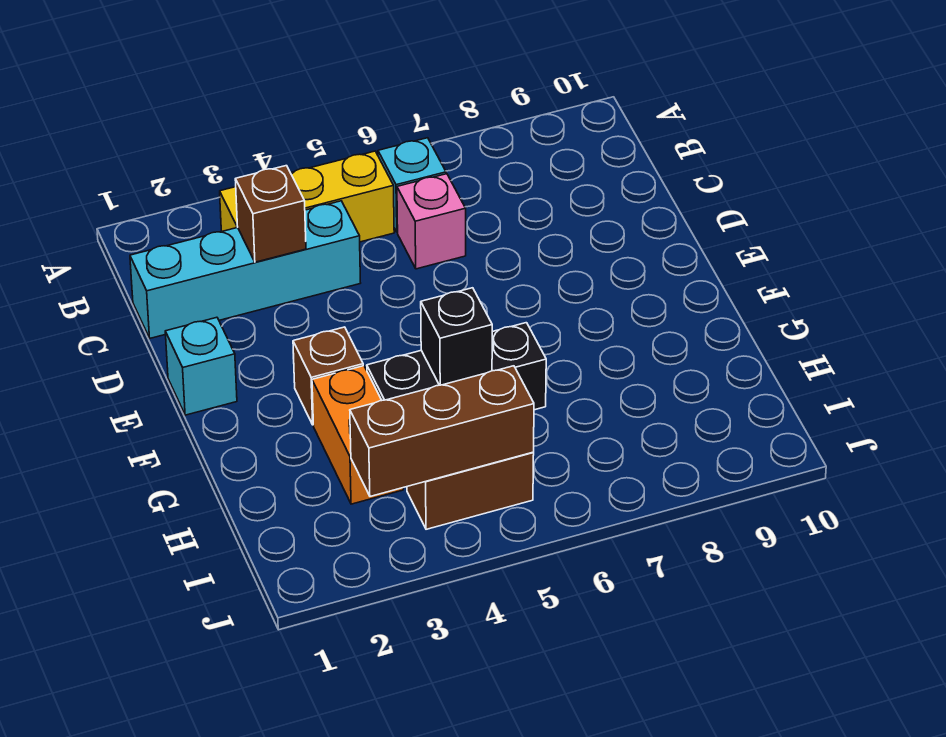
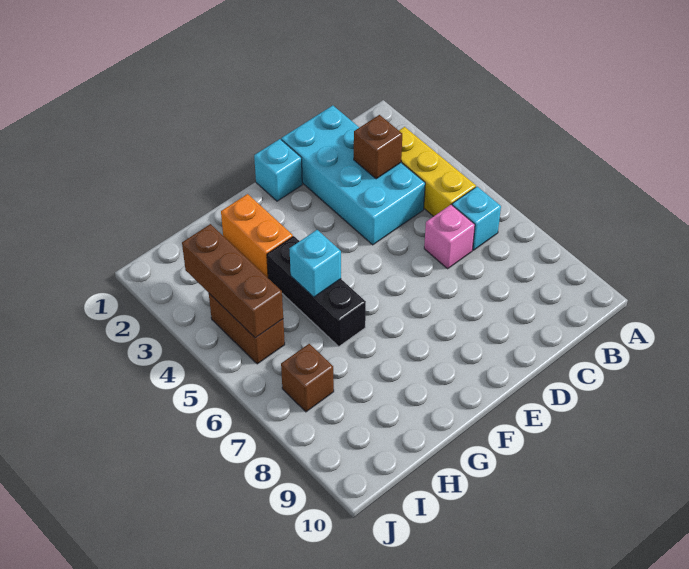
cyan 1x4 brick [130,201,360,338] -> cyan 2x4 brick [281,106,425,245]
brown 1x1 brick [293,327,363,425] -> brown 1x1 brick moved to [281,344,334,412]
orange 1x2 brick [312,366,403,504] -> orange 1x2 brick turned to [221,194,293,278]
black 1x1 brick [421,288,492,385] -> cyan 1x1 brick [289,230,341,297]

